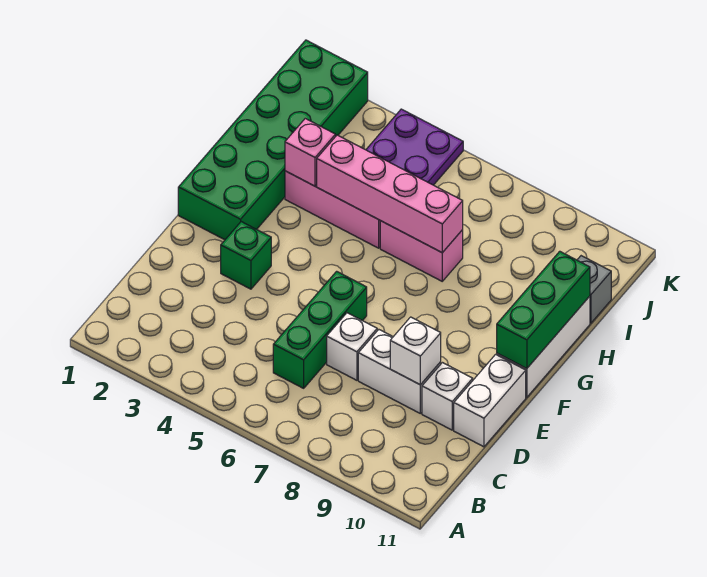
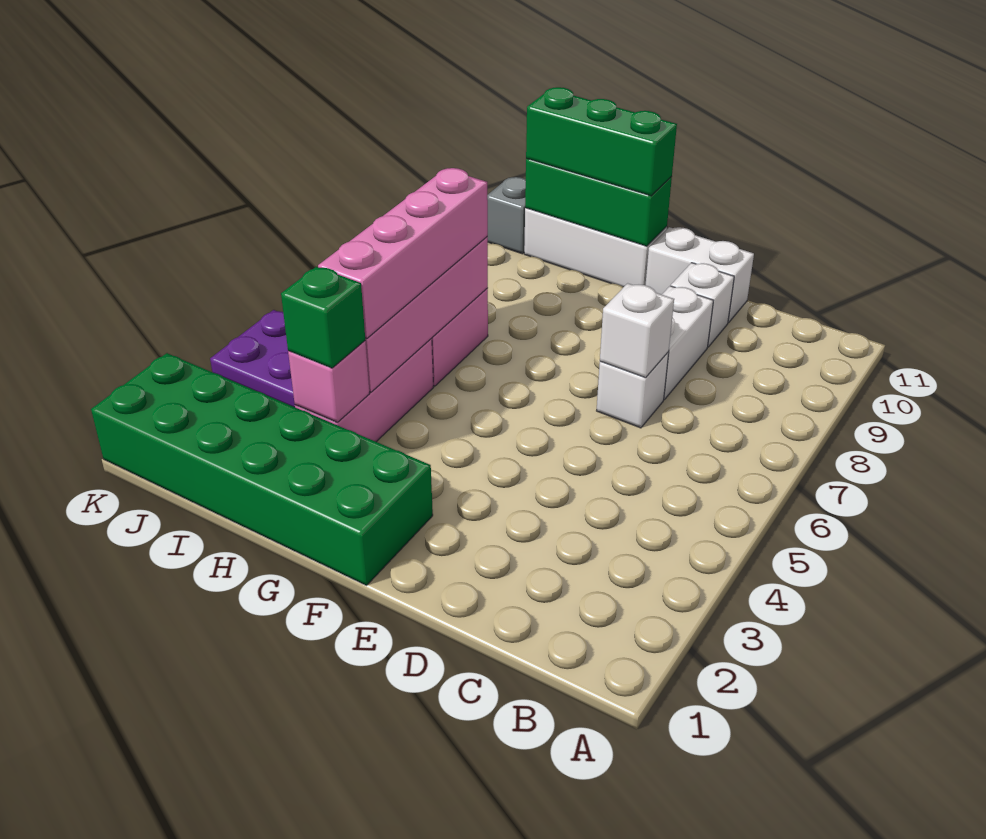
green 1x3 brick [273,271,367,388] -> green 1x3 brick moved to [526,87,677,196]
white 1x1 brick [390,317,441,385] -> white 1x1 brick moved to [600,283,674,378]
green 1x1 brick [221,222,271,289] -> green 1x1 brick moved to [281,267,365,368]
none -> pink 1x4 brick [318,168,488,338]

